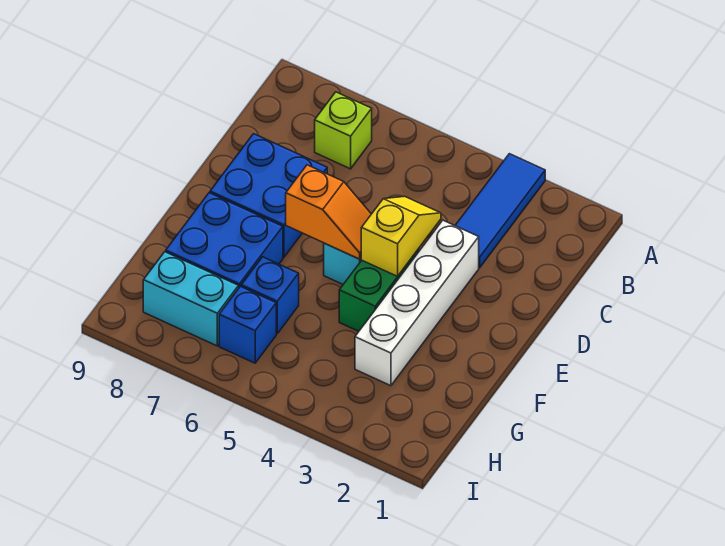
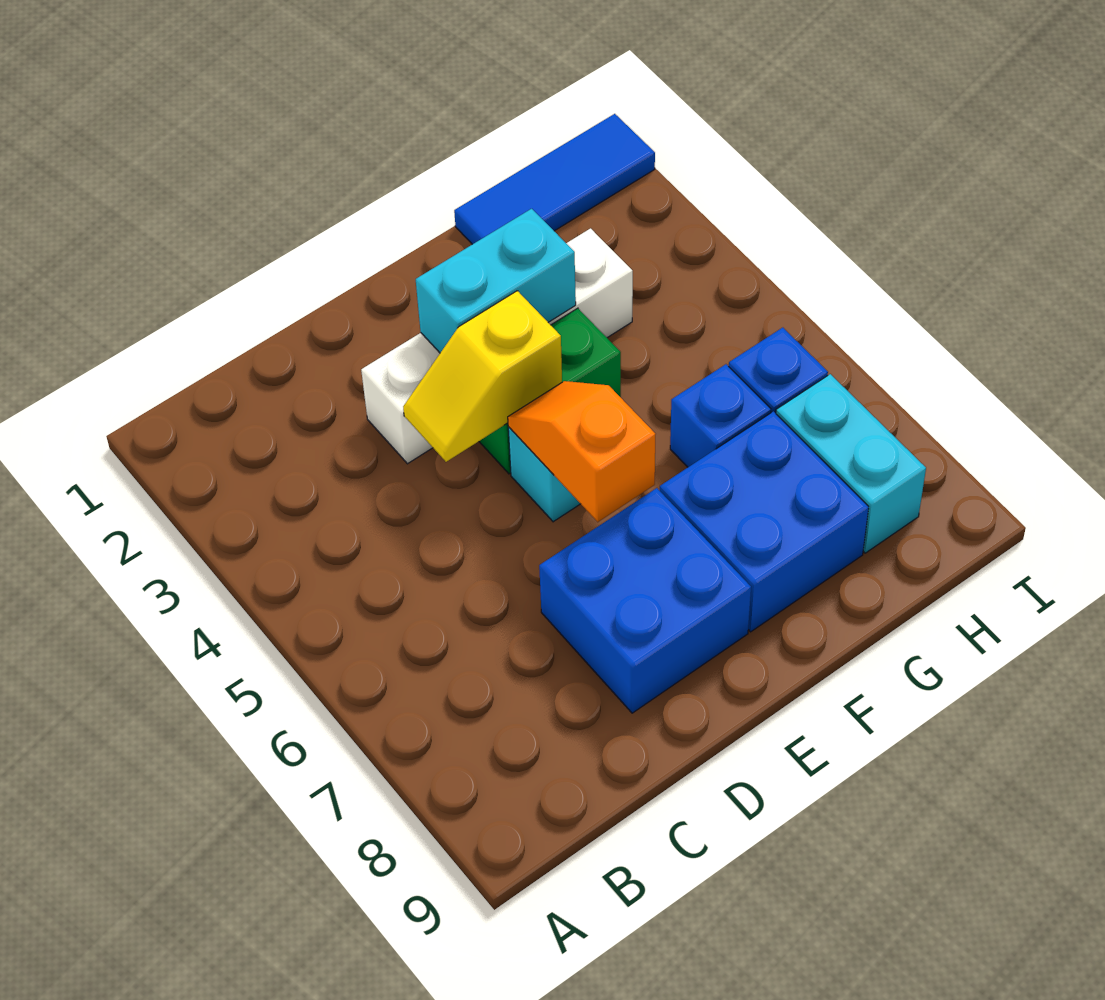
blue 1x3 tile [455,154,545,268] -> blue 1x3 tile moved to [454,114,655,244]
lime 1x1 brick [315,92,372,169] -> none
none -> cyan 1x2 brick [416,209,576,353]

